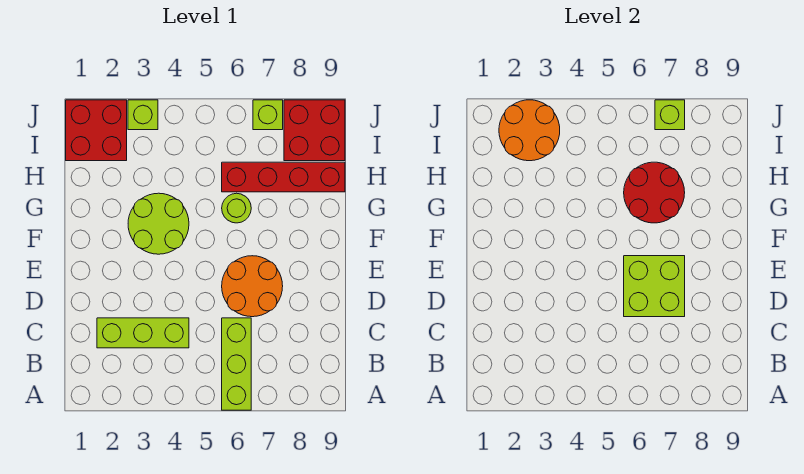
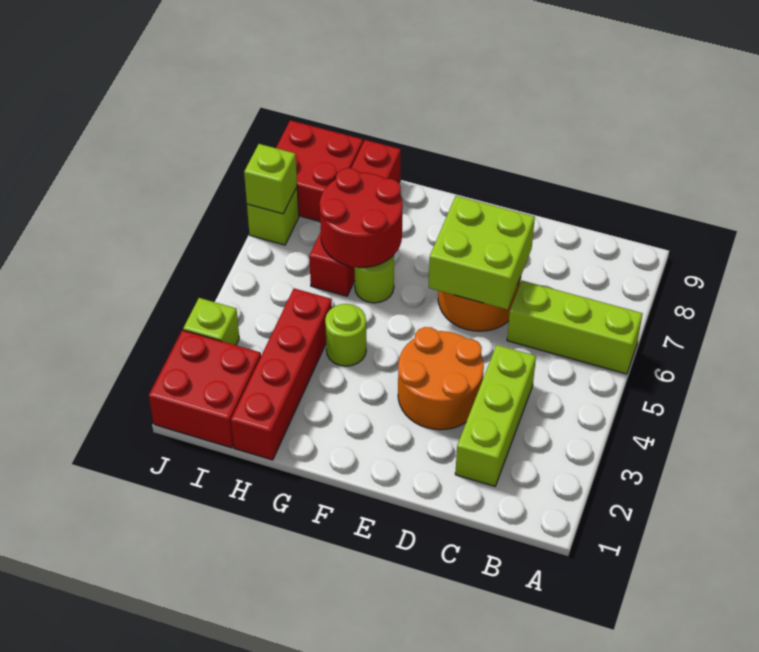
lime 2x2 round brick [128,193,189,254] -> lime 1x1 round brick [325,304,366,366]
none -> red 1x4 brick [231,288,332,460]
orange 2x2 round brick [499,100,560,161] -> orange 2x2 round brick moved to [398,327,484,430]

